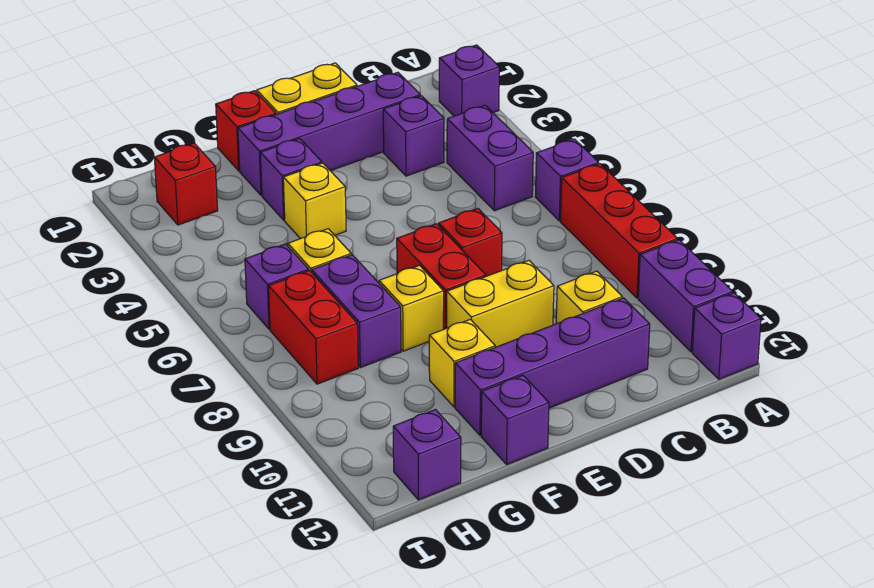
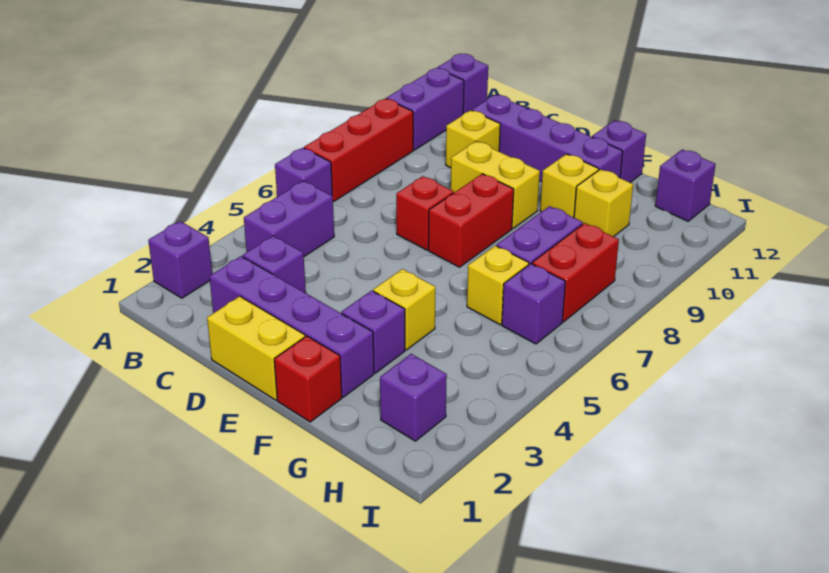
yellow 1x1 brick [379,265,444,351] -> yellow 1x1 brick moved to [574,169,633,237]
red 1x1 brick [154,143,218,225] -> purple 1x1 brick [380,354,447,441]

